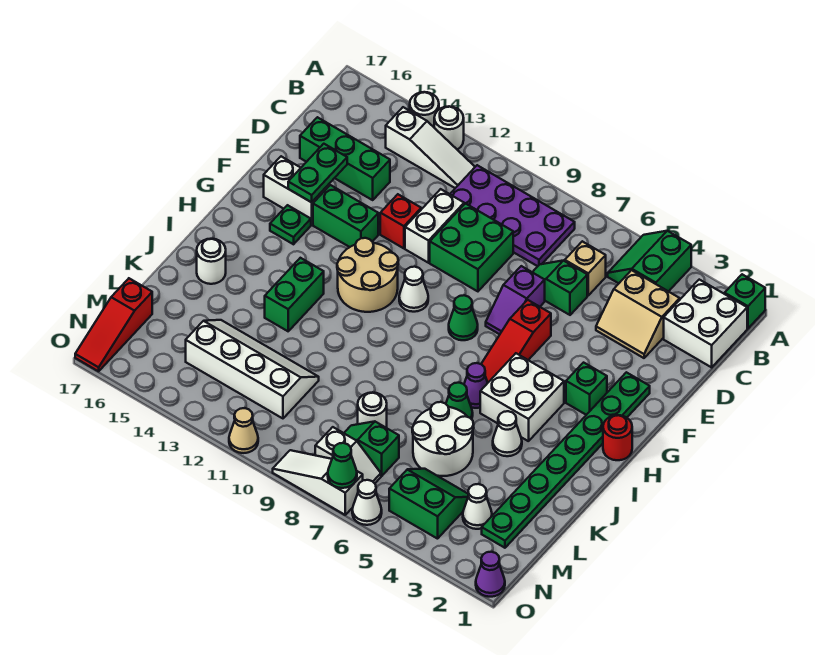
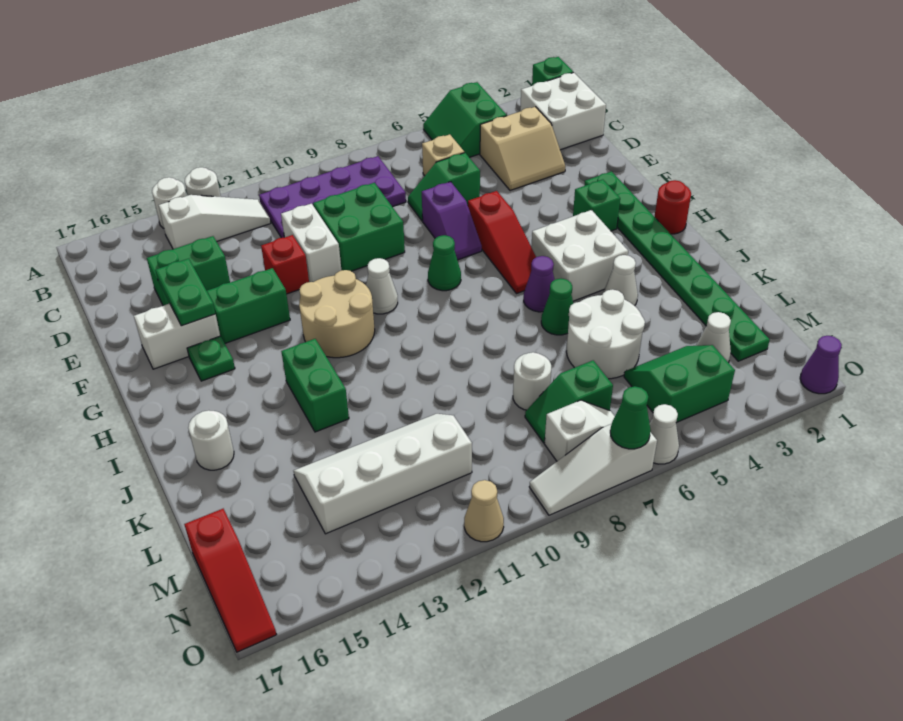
green 1x3 brick [300,117,390,200] -> green 1x2 brick [147,236,230,306]

